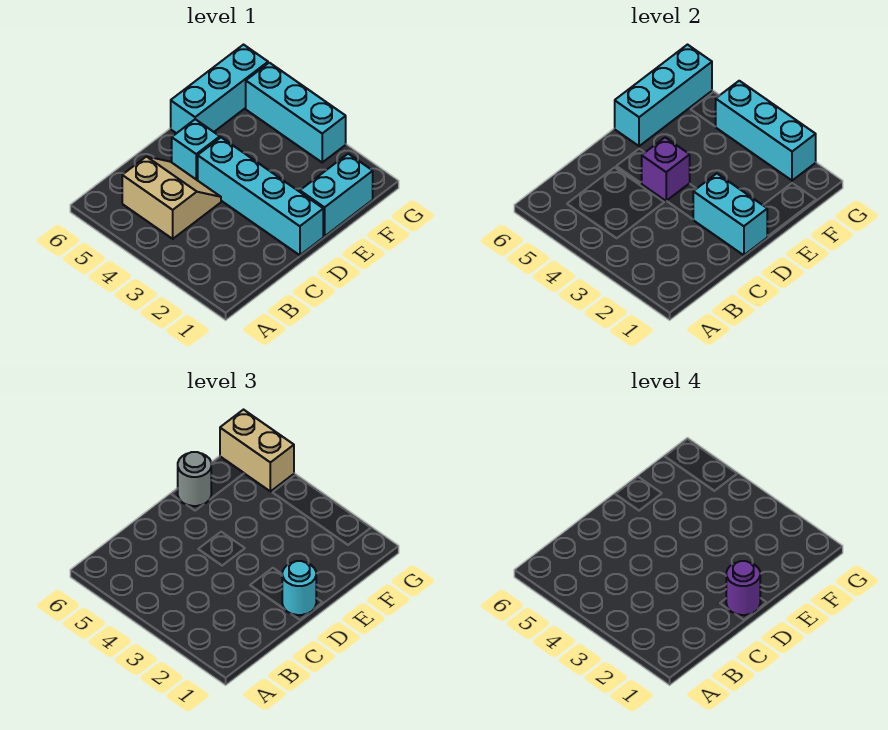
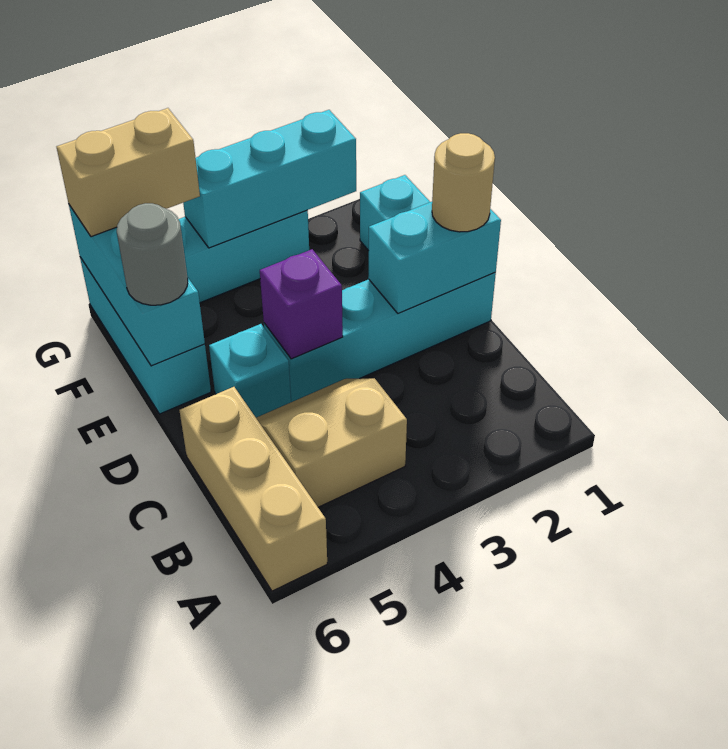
none -> tan 1x3 brick [180,387,327,591]
cyan 1x1 round brick [282,561,316,615] -> tan 1x1 round brick [432,133,495,232]
purple 1x1 round brick [726,561,760,615] -> none

